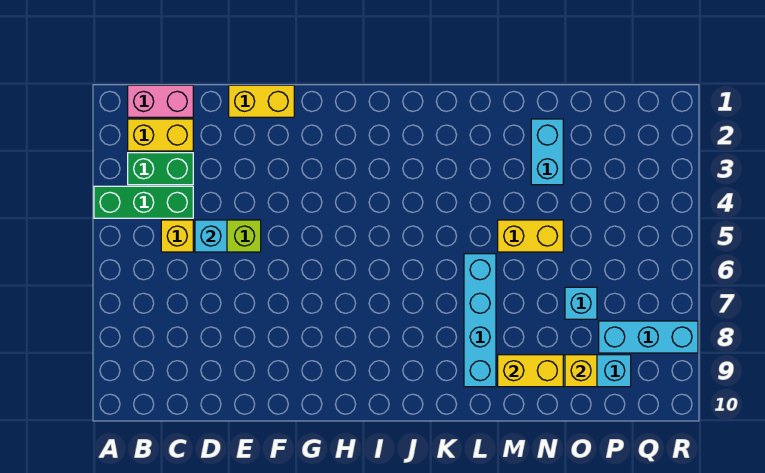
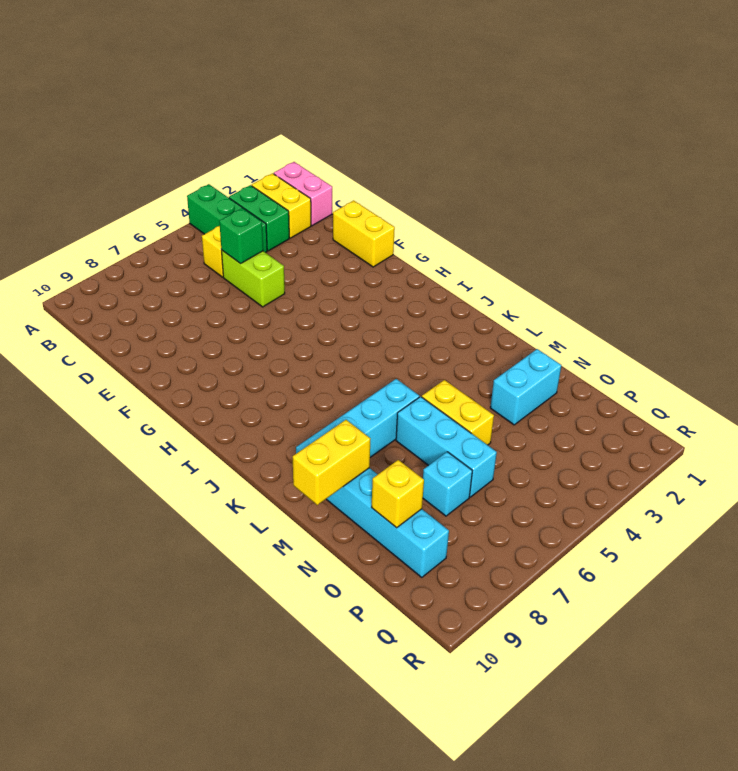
cyan 1x1 brick [195,220,227,252] -> green 1x1 brick [219,208,263,264]
yellow 1x2 brick [498,355,563,387] -> yellow 1x2 brick turned to [293,420,370,505]
cyan 1x3 brick [599,321,698,353] -> cyan 1x3 brick moved to [396,397,497,497]

